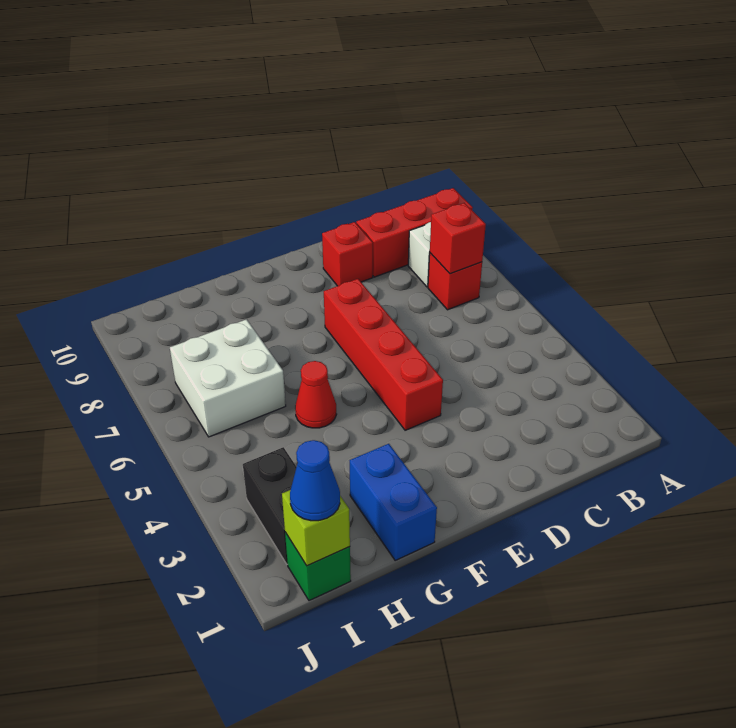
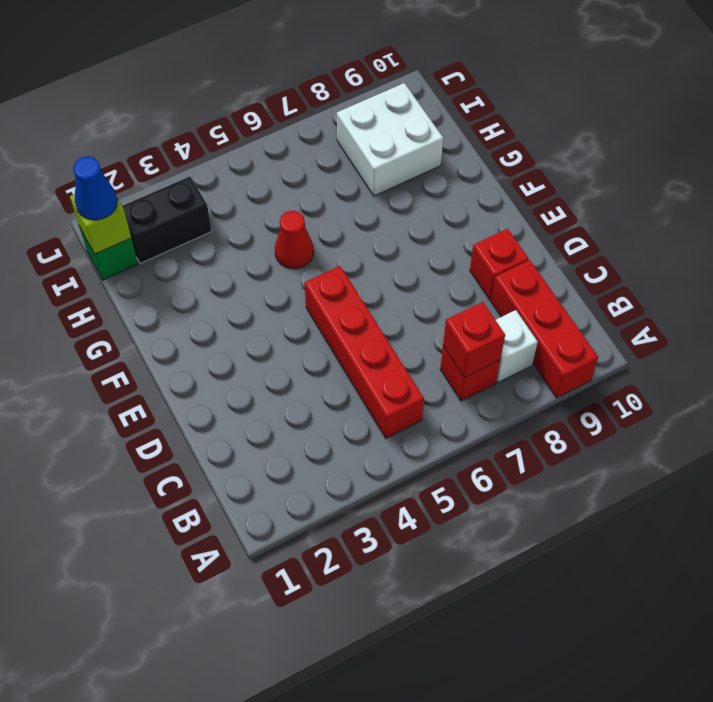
red 1x4 brick [324,279,443,430] -> red 1x4 brick turned to [304,266,424,438]
blue 1x2 brick [350,444,437,560] -> none
white 2x2 brick [170,319,286,437] -> white 2x2 brick moved to [337,83,443,196]

